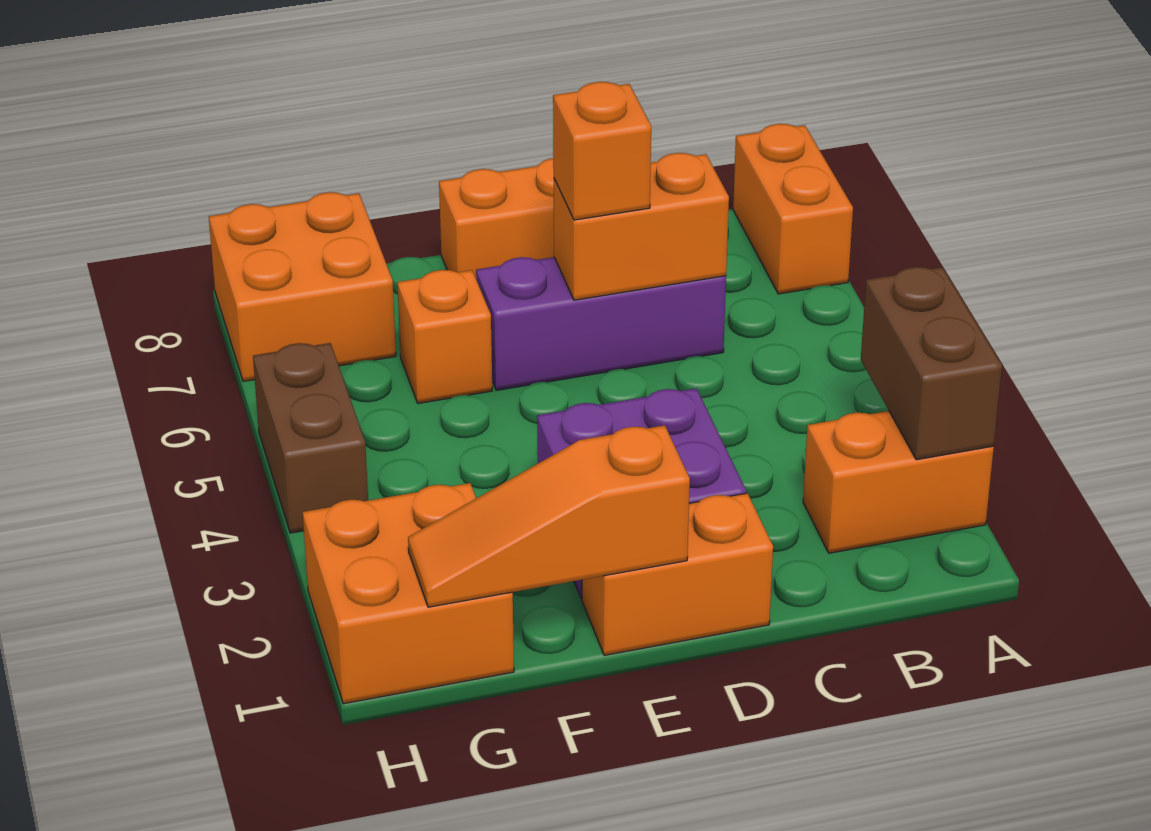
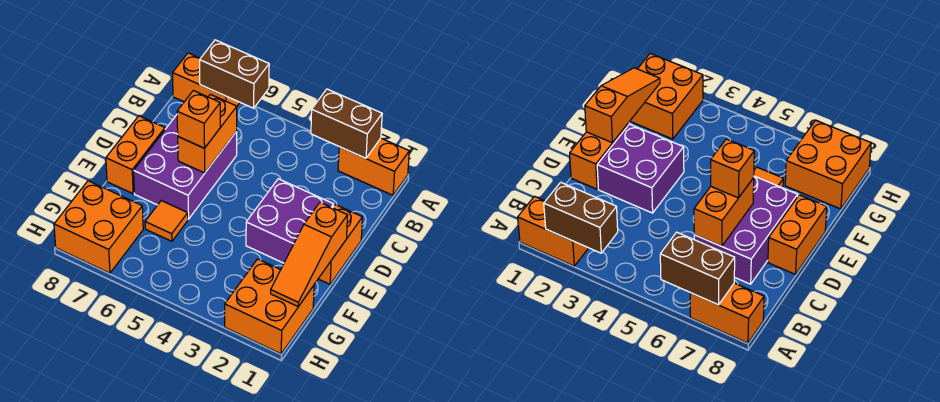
orange 1x2 brick [803,411,994,553] -> orange 1x2 brick turned to [338,138,409,195]
purple 1x3 brick [476,257,726,390] -> purple 2x3 brick [134,115,237,219]
orange 1x1 brick [397,270,492,403] -> orange 1x1 tile [145,201,188,241]
brown 1x2 brick [253,343,368,533] -> brown 1x2 brick moved to [200,40,269,108]

